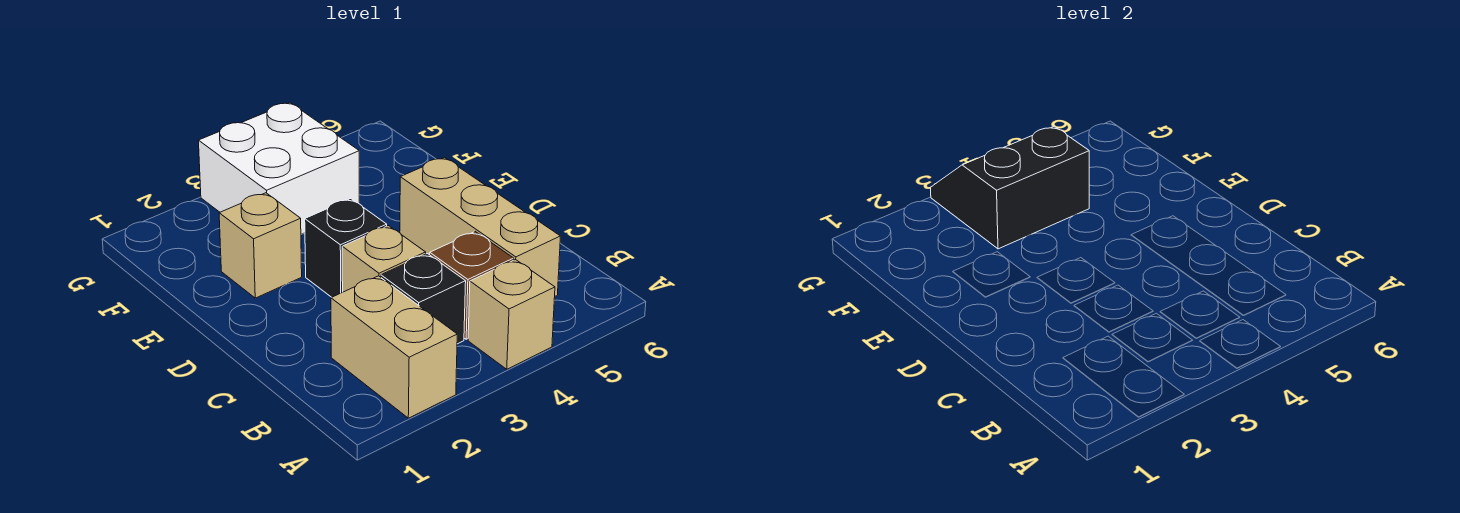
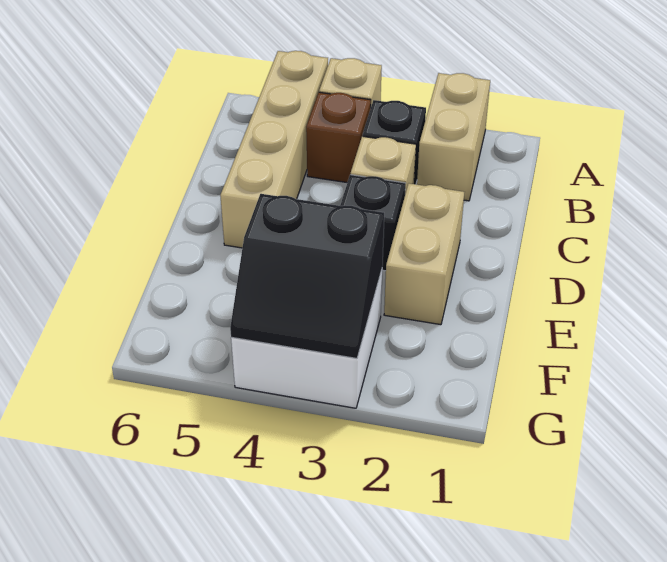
tan 1x3 brick [400,157,560,296] -> tan 1x4 brick [220,51,328,248]
tan 1x1 brick [219,193,302,298] -> tan 1x2 brick [384,183,464,325]

